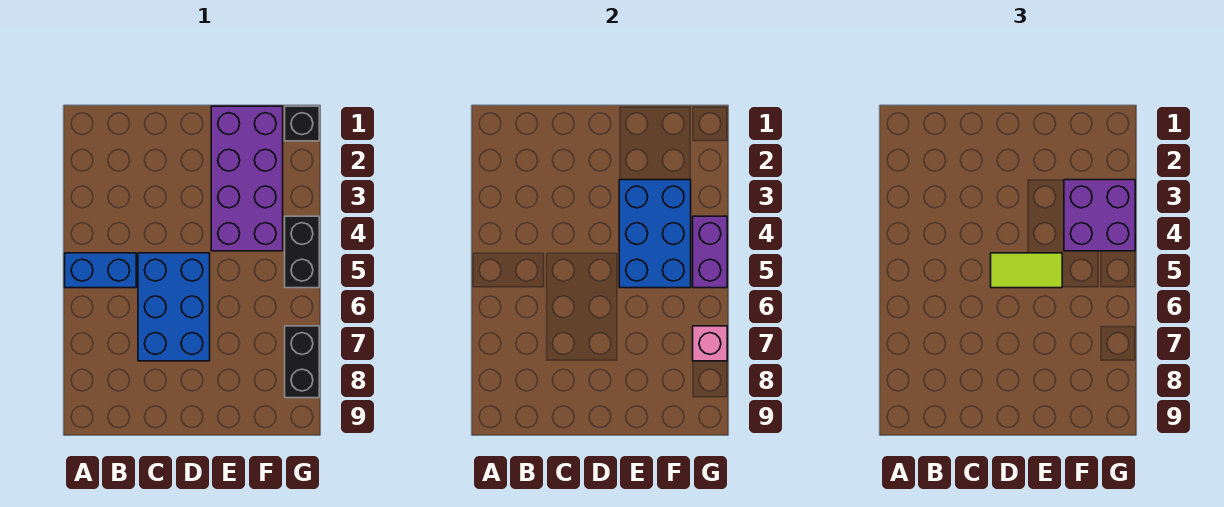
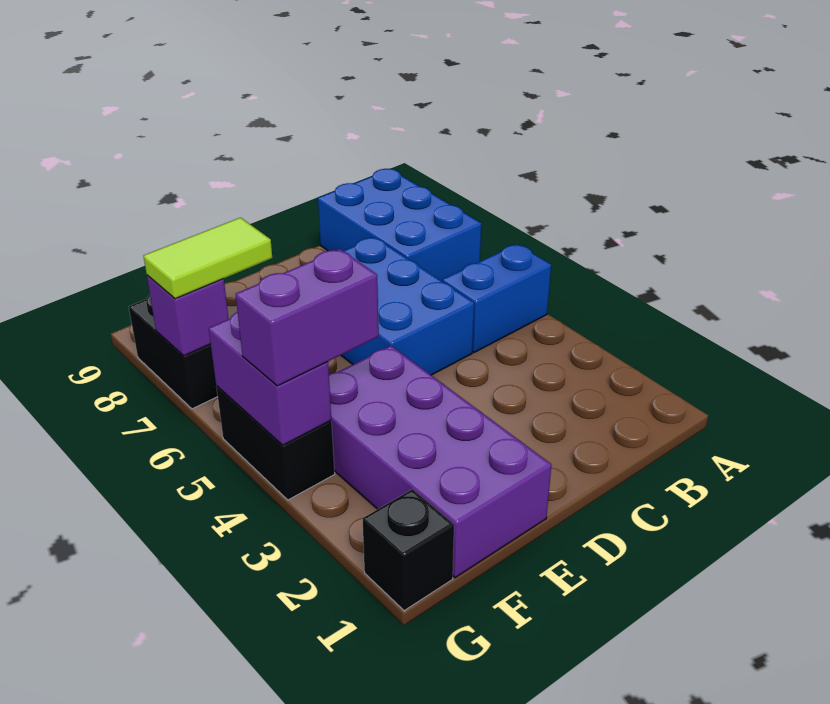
lime 1x2 tile [991,253,1062,288] -> lime 1x2 tile moved to [144,218,272,299]
blue 2x3 brick [619,180,691,288] -> blue 2x3 brick moved to [318,169,481,281]
purple 2x2 brick [1064,180,1135,251] -> purple 1x2 brick [236,249,379,386]
pink 1x1 brick [693,326,727,361] -> purple 1x1 brick [147,275,229,356]

